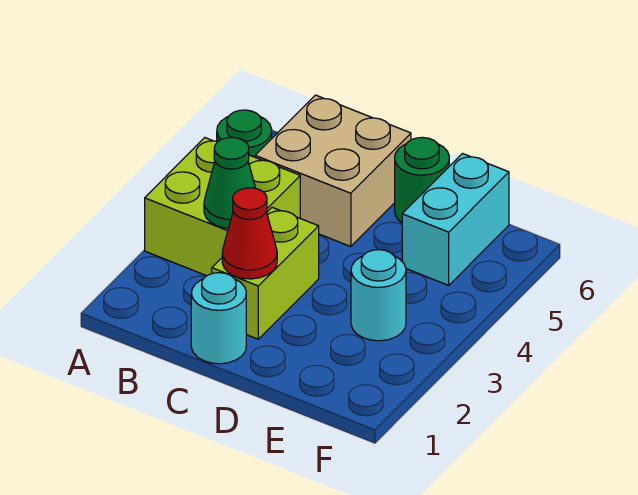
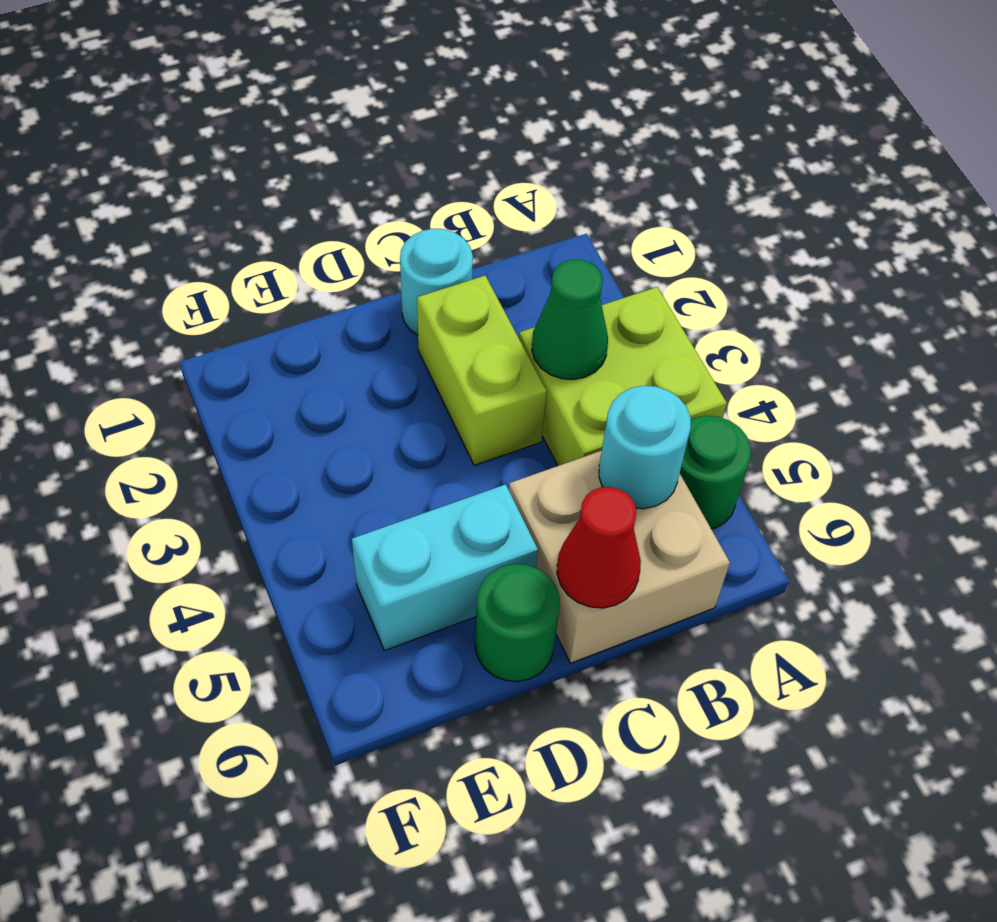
red 1x1 cone [222,188,277,279] -> red 1x1 cone moved to [557,487,641,608]
cyan 1x1 round brick [351,250,406,341] -> cyan 1x1 round brick moved to [599,386,691,509]
cyan 1x2 brick [402,154,509,285] -> cyan 1x2 brick turned to [352,484,538,651]

